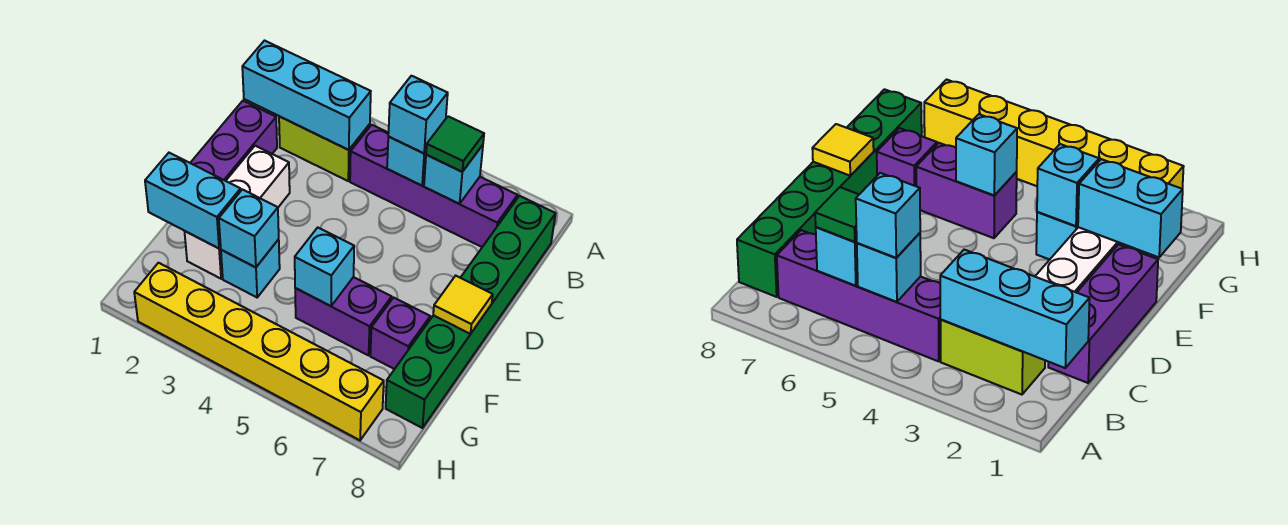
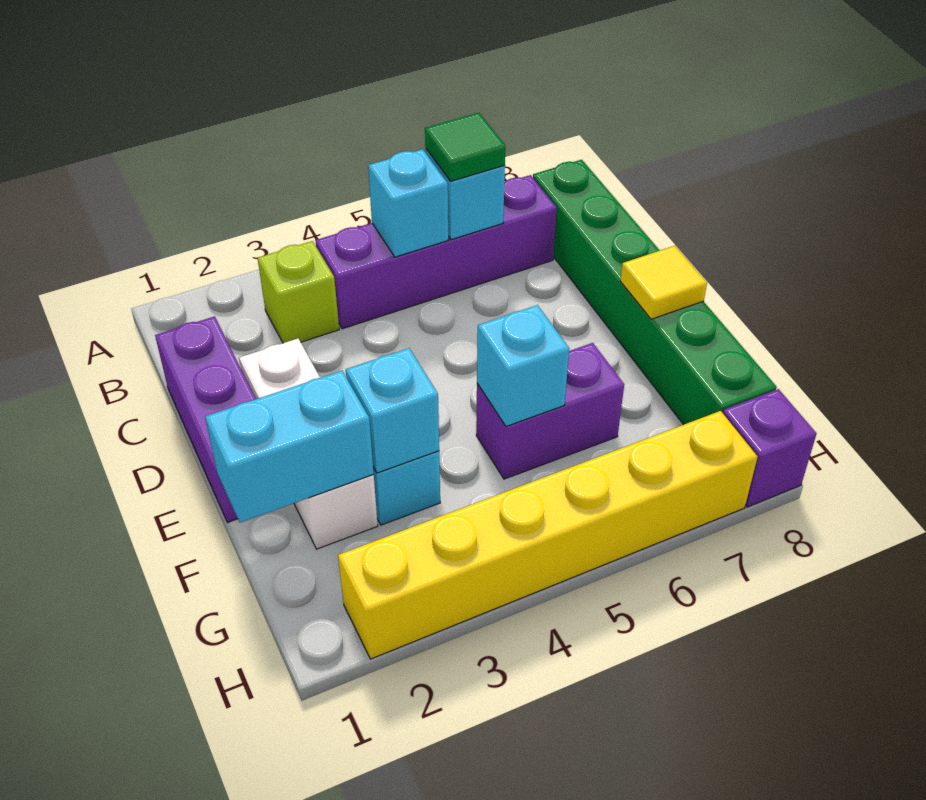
cyan 1x3 brick [242,41,371,150] -> none
lime 1x2 brick [279,116,370,181] -> lime 1x1 brick [258,241,339,343]
cyan 1x1 brick [388,76,448,153] -> none
purple 1x1 brick [370,298,430,369] -> purple 1x1 brick moved to [723,389,817,507]

